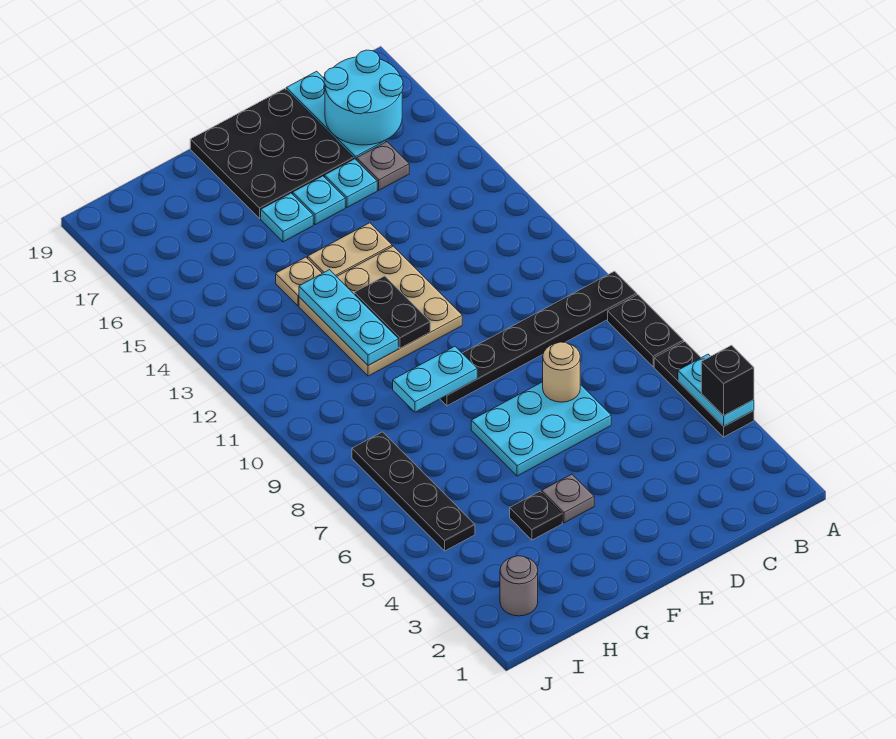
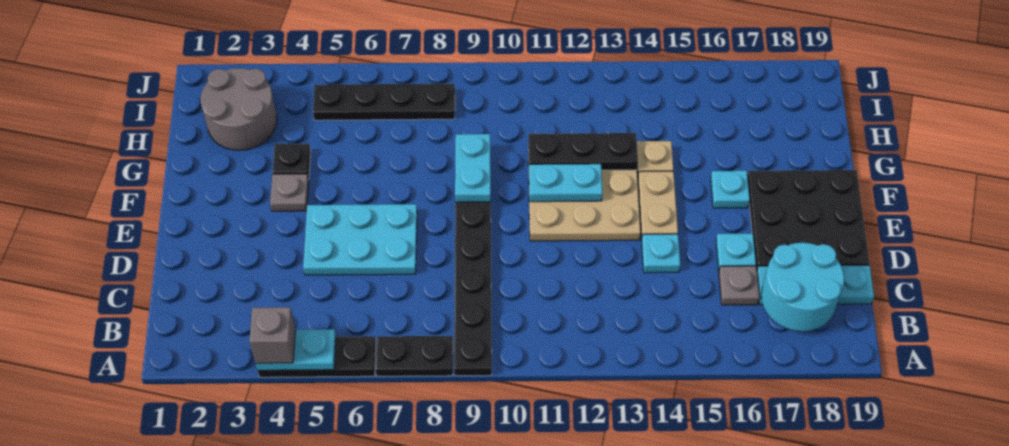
black 1x1 brick [701,345,754,416] -> grey 1x1 brick [250,307,295,363]
cyan 2x3 plate [471,382,611,476] -> cyan 2x3 plate turned to [303,204,417,275]
tan 1x1 round brick [543,342,580,402] -> none
cyan 1x1 plate [293,176,345,225] -> cyan 1x1 plate moved to [642,234,680,273]
black 1x2 plate [354,276,430,348] -> cyan 1x2 plate [529,164,602,202]
cyan 1x3 plate [299,270,398,366] -> black 1x3 plate [528,133,638,170]
grey 1x1 round brick [500,556,538,616] -> grey 2x2 round brick [201,68,277,150]

